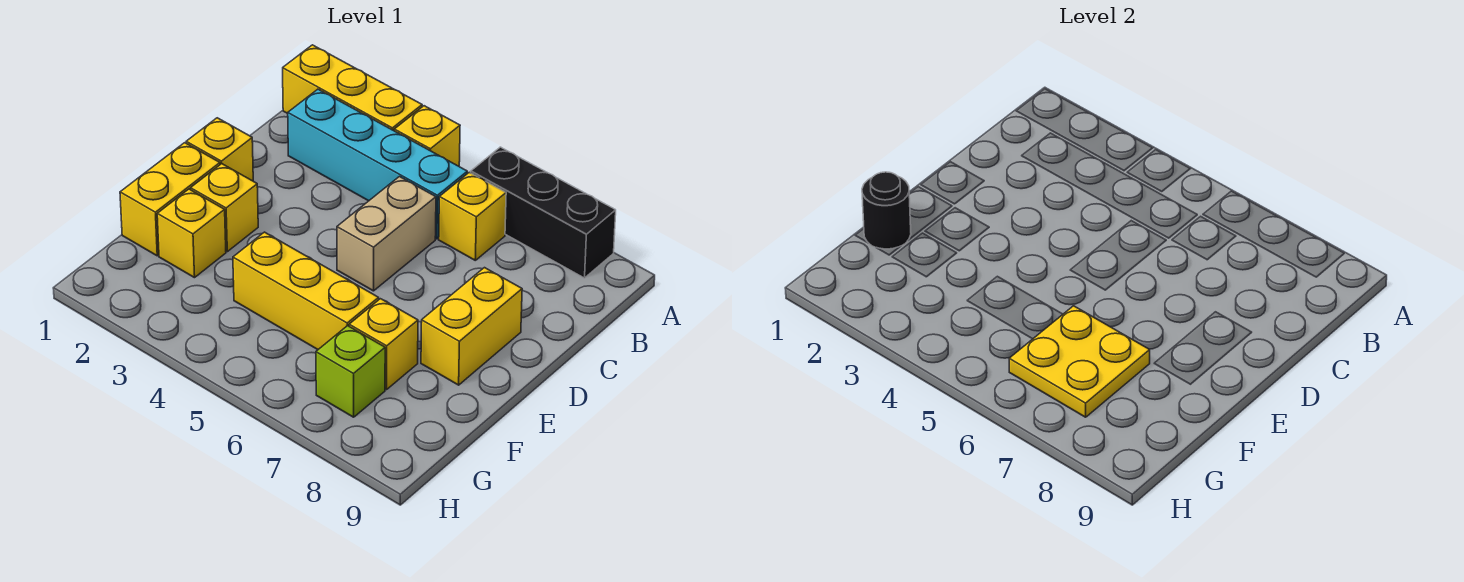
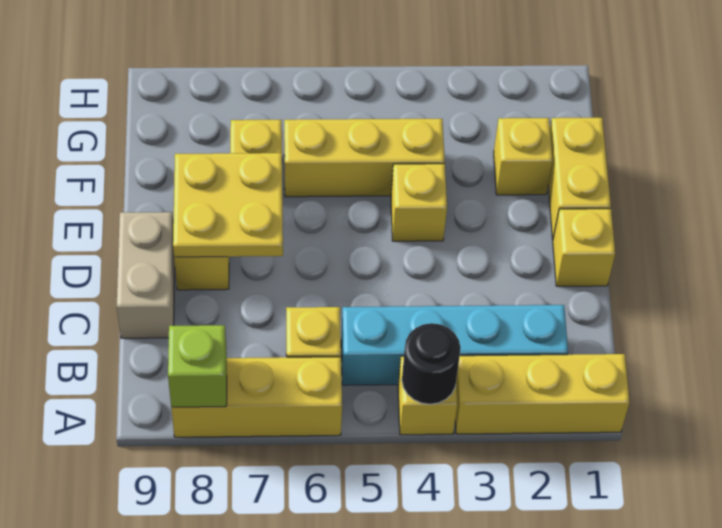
black 1x3 brick [471,147,616,278] -> yellow 1x3 brick [171,357,342,437]
tan 1x2 brick [337,177,436,291] -> tan 1x2 brick moved to [117,212,175,338]
yellow 1x1 brick [191,164,258,252] -> yellow 1x1 brick moved to [391,164,447,241]
black 1x1 round brick [862,172,911,249] -> black 1x1 round brick moved to [402,323,461,404]
yellow 2x2 plate [1009,306,1150,417] -> yellow 2x2 plate moved to [173,153,283,257]
lime 1x1 brick [316,326,385,417] -> lime 1x1 brick moved to [168,325,227,407]

